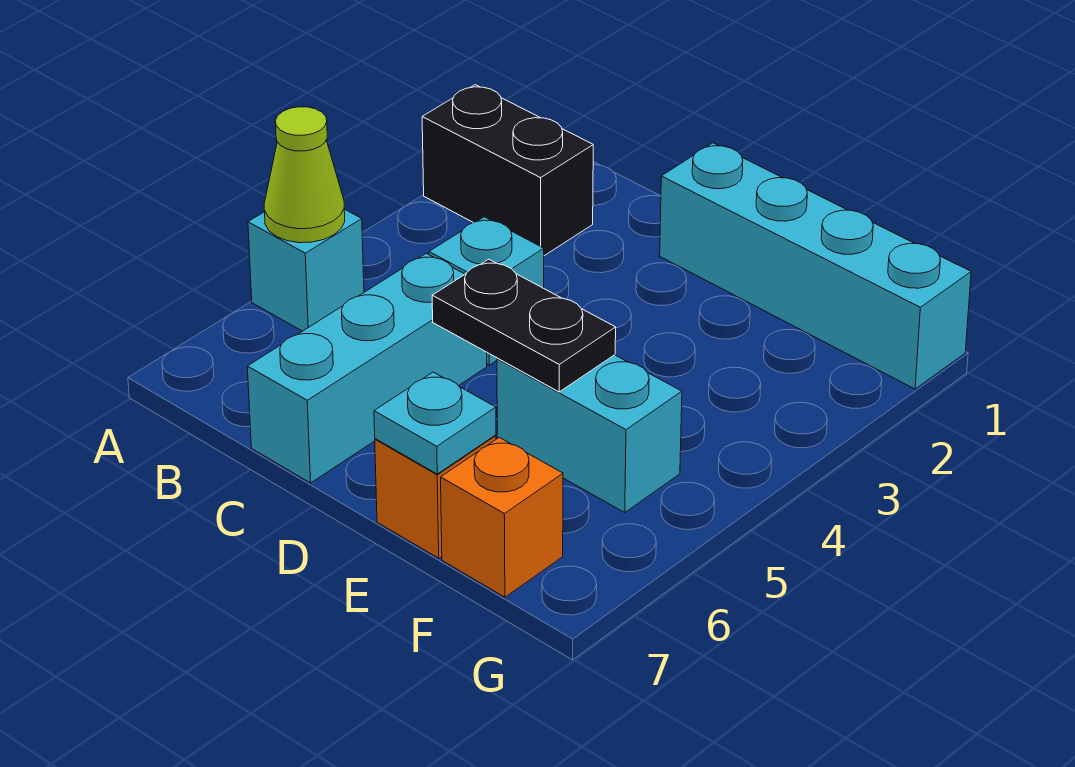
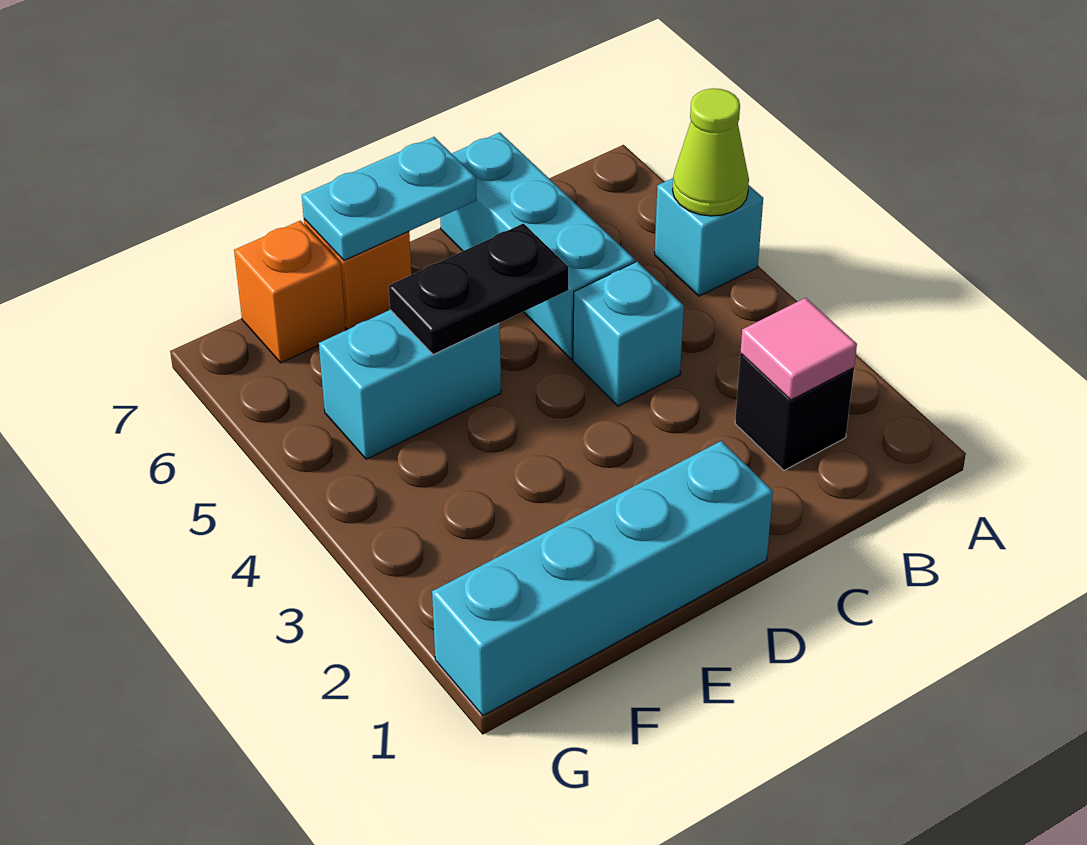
black 1x2 brick [422,85,593,256] -> black 1x1 brick [735,354,854,470]
none -> pink 1x1 tile [740,298,857,400]
cyan 1x1 plate [374,372,496,474] -> cyan 1x2 plate [302,137,476,260]

